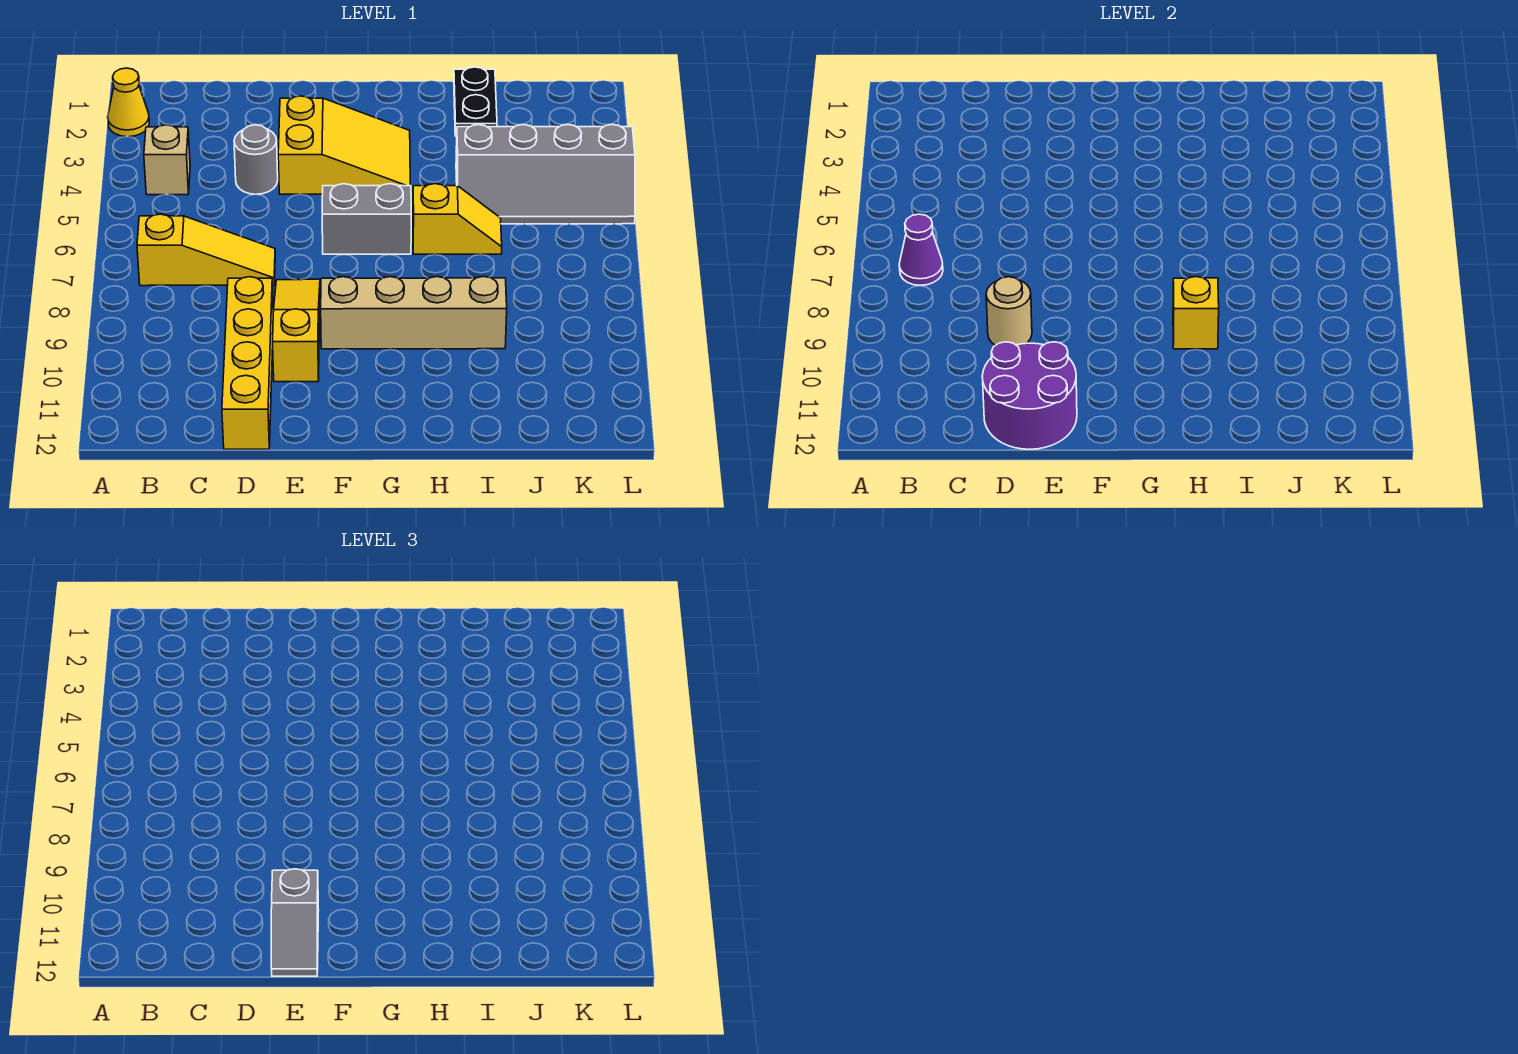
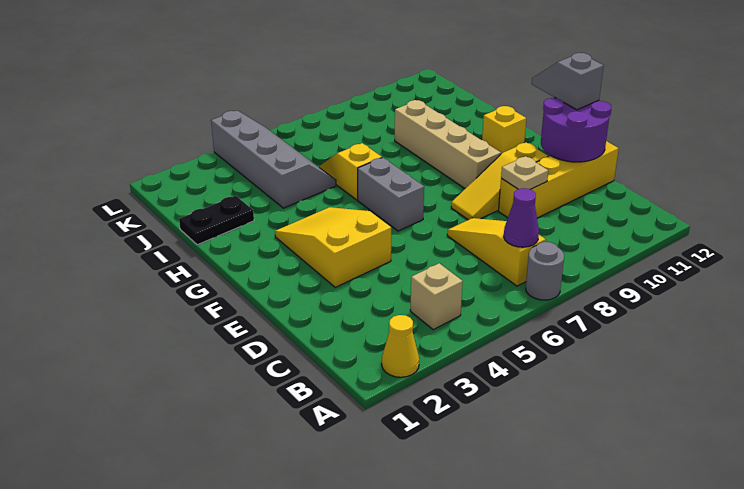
grey 1x1 round brick [234,125,278,194] -> grey 1x1 round brick moved to [526,242,564,300]
tan 1x1 round brick [986,277,1032,345] -> tan 1x1 plate [501,156,548,189]
grey 1x2 slope [271,869,319,976] -> grey 1x2 slope turned to [532,53,604,110]
yellow 1x1 brick [1173,277,1219,349] -> yellow 1x1 brick moved to [482,106,526,154]

